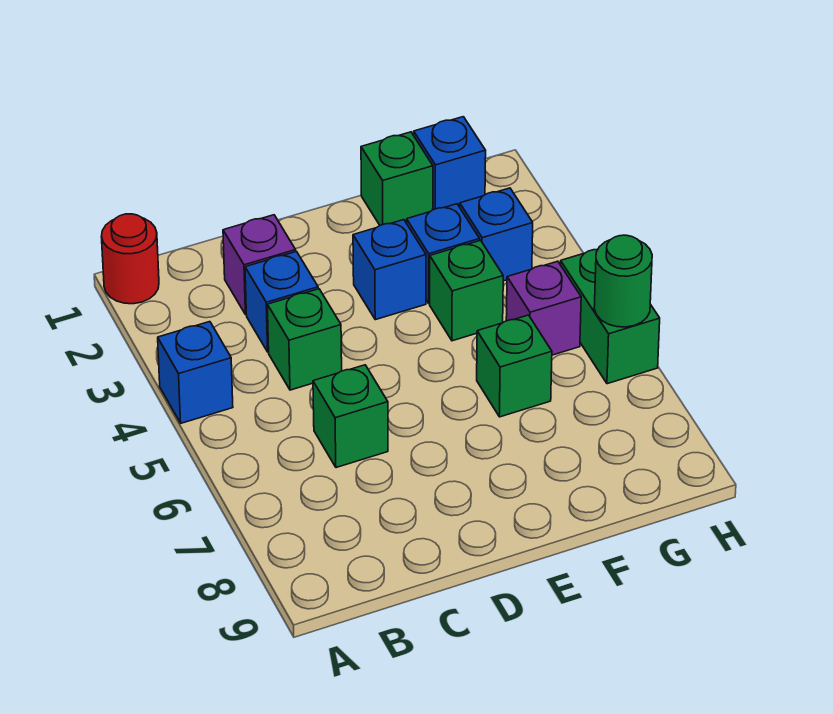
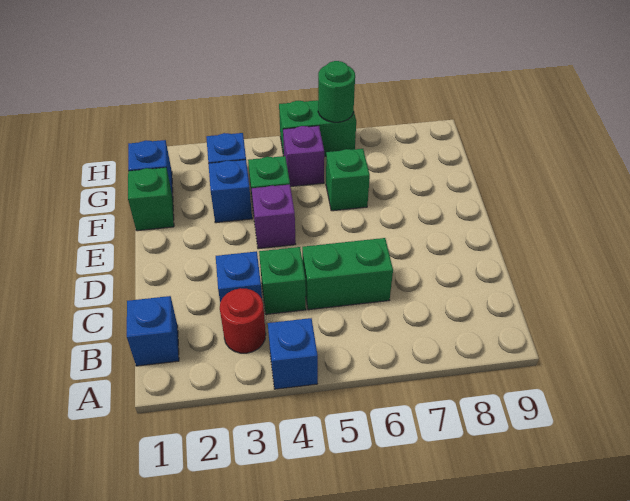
red 1x1 round brick [101,214,159,304] -> red 1x1 round brick moved to [220,288,266,353]
purple 1x1 brick [223,215,296,315] -> purple 1x1 brick moved to [252,185,296,249]
green 1x1 brick [313,365,388,468] -> green 1x2 brick [302,238,393,310]
blue 1x1 brick [353,220,426,320] -> blue 1x1 brick moved to [127,296,179,366]

